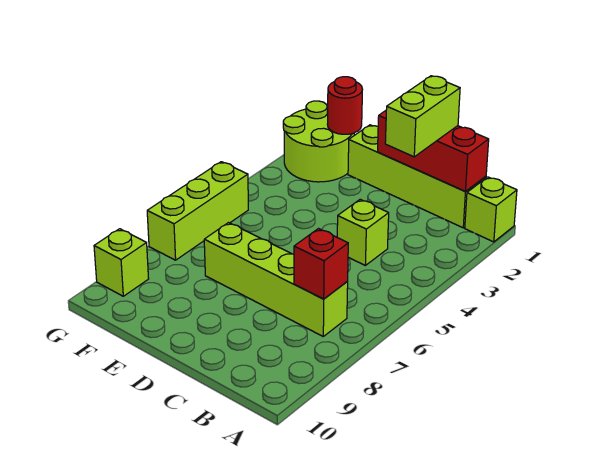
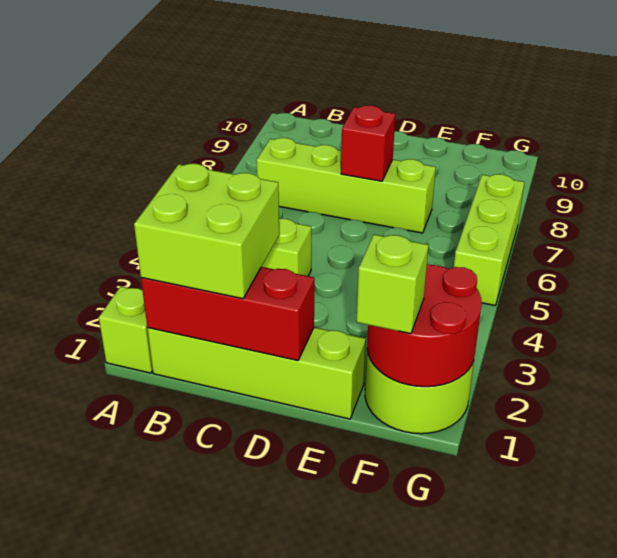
red 1x1 brick [294,229,348,299] -> red 1x1 brick moved to [341,105,395,181]
lime 1x2 brick [385,76,460,157] -> lime 2x2 brick [134,164,279,299]
red 1x1 round brick [327,77,362,134] -> red 2x2 round brick [367,264,482,387]
lime 1x1 brick [94,229,149,296] -> lime 1x1 brick moved to [357,235,429,334]

